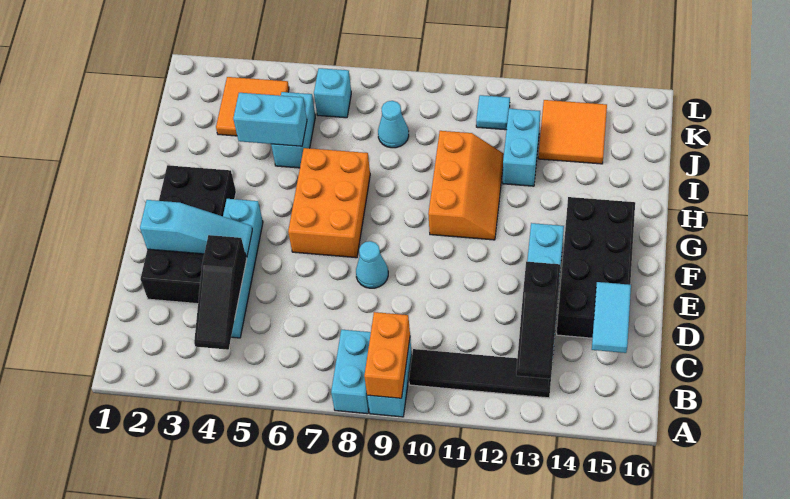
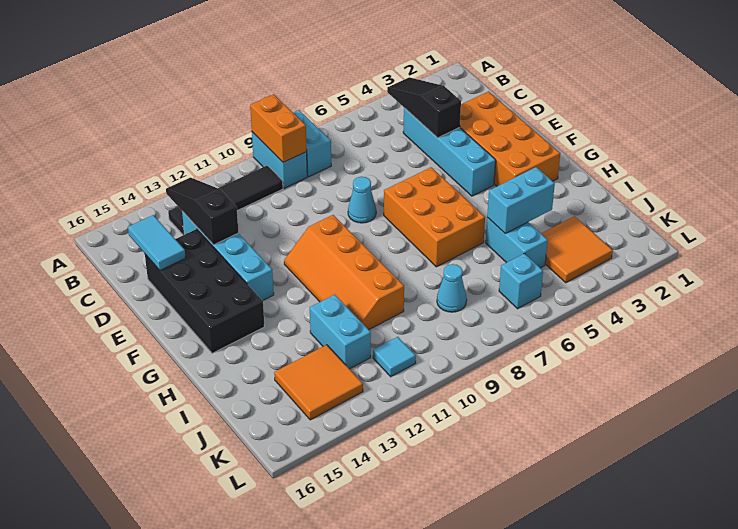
black 2x4 brick [141,165,236,304] -> orange 2x4 brick [460,91,560,186]
cyan 1x3 slope [140,200,252,258] -> none
orange 2x3 slope [428,131,504,240] -> orange 2x4 slope [284,215,404,330]

